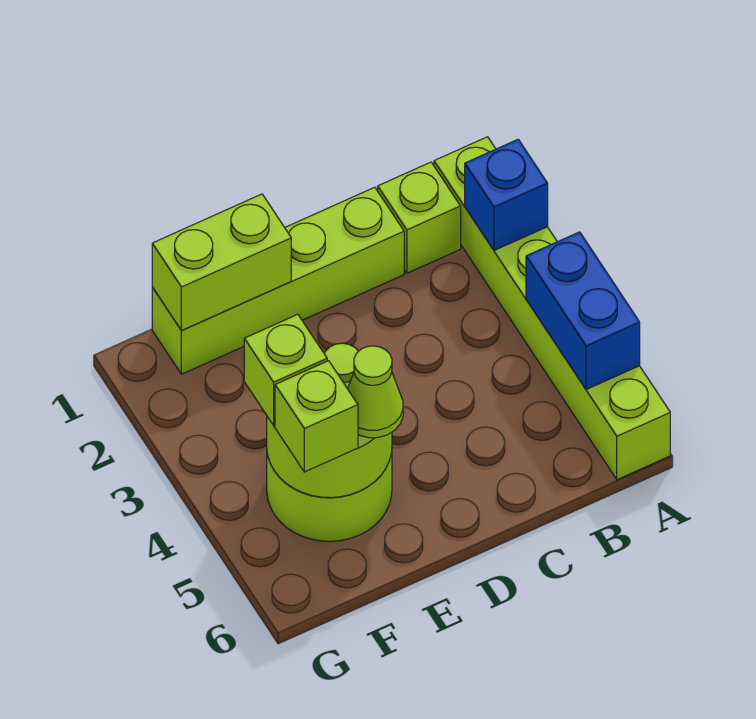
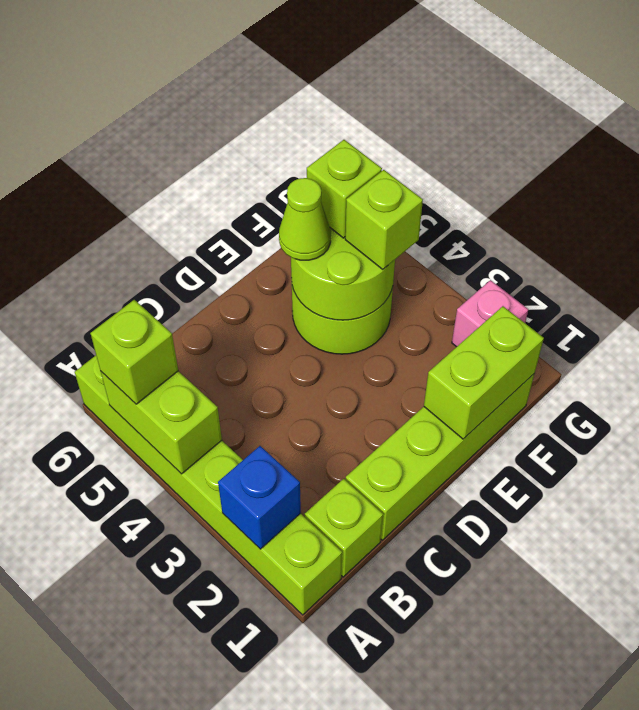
blue 1x2 brick [526,232,640,390] -> lime 1x2 brick [101,371,222,474]
none -> lime 1x1 brick [91,300,178,404]
none -> pink 1x1 brick [452,280,528,347]

